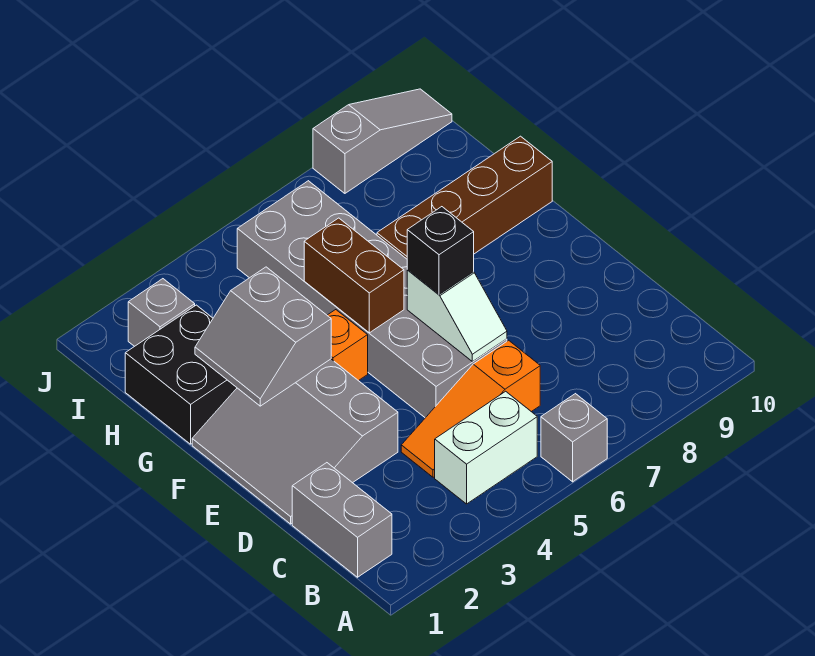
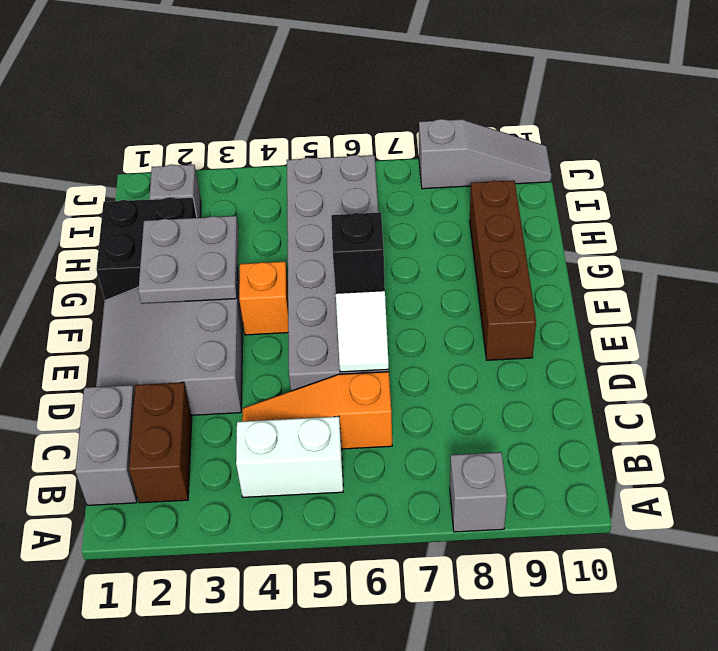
grey 1x1 brick [541,394,607,482] -> grey 1x1 brick moved to [450,452,507,532]
grey 2x2 slope [195,267,331,406] -> grey 2x2 plate [138,216,238,304]
brown 1x2 brick [304,218,404,333] -> brown 1x2 brick moved to [129,382,192,503]
brown 1x4 brick [377,136,552,259] -> brown 1x4 brick turned to [470,180,536,360]

